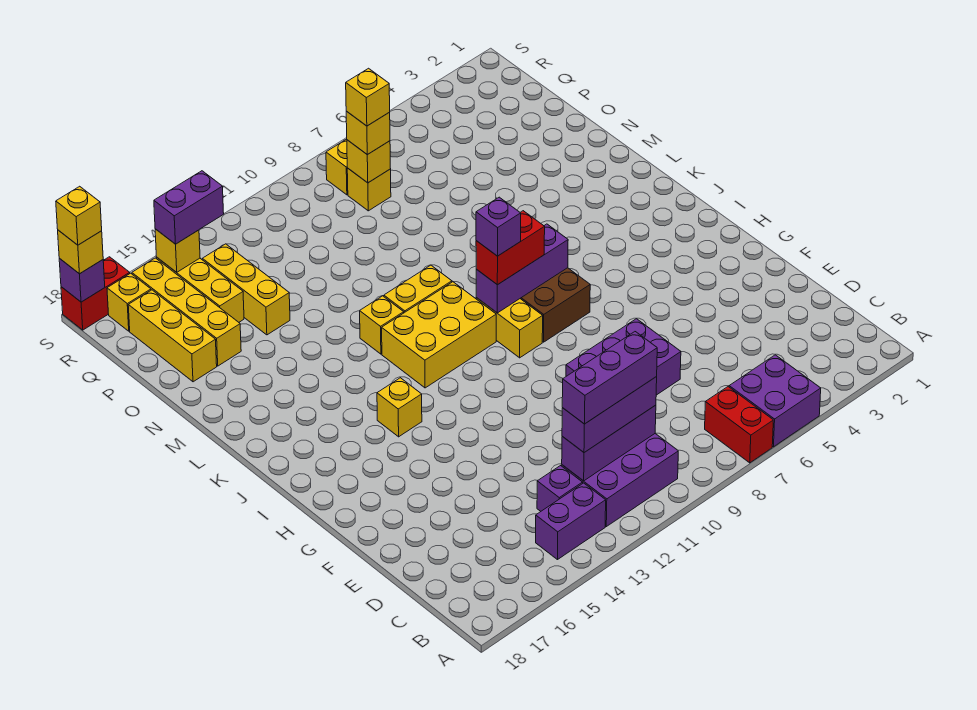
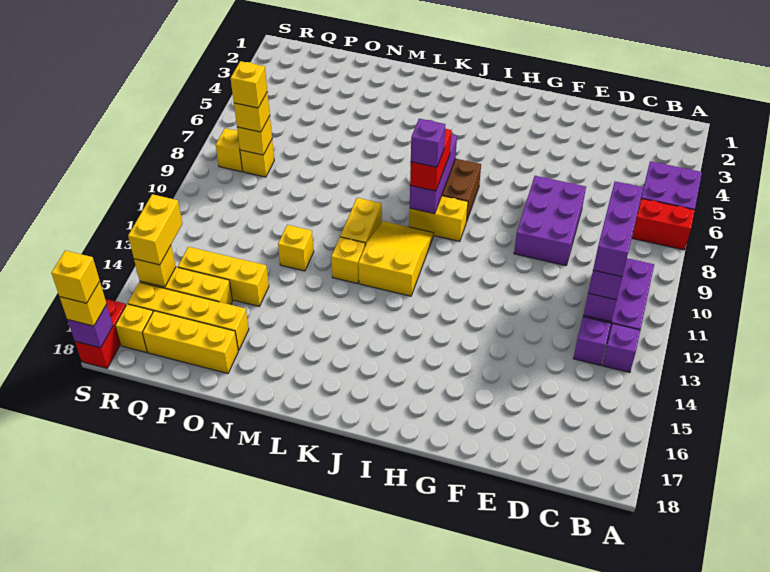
purple 1x2 brick [536,483,606,560] -> purple 1x1 brick [602,324,640,372]
yellow 1x1 brick [377,378,422,437] -> yellow 1x1 brick moved to [278,225,314,271]
yellow 2x3 brick [382,282,496,388] -> yellow 2x3 slope [358,221,434,296]
purple 1x2 brick [154,171,224,244] -> yellow 1x2 brick [128,194,182,265]

